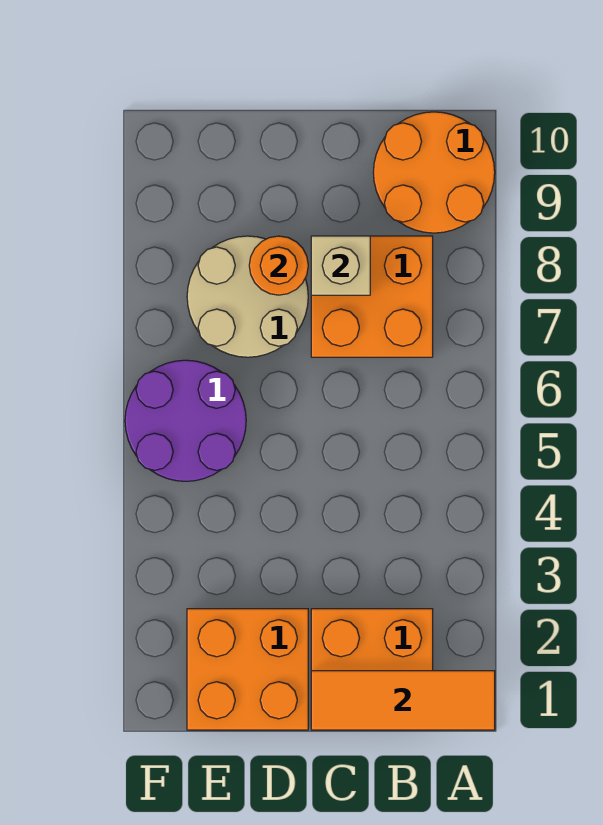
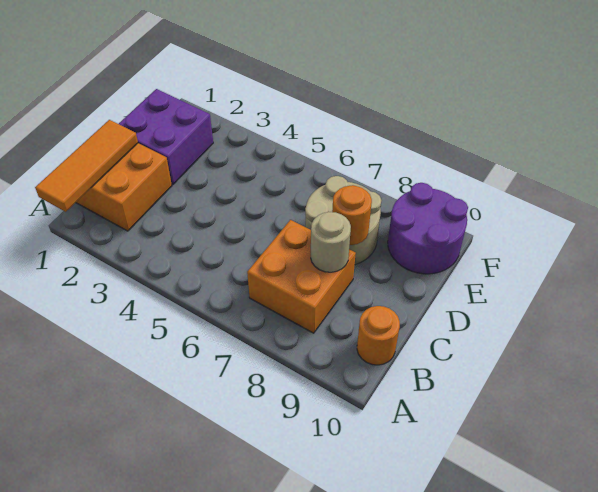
orange 2x2 round brick [373,112,495,233] -> orange 1x1 round brick [357,306,400,365]
tan 1x1 brick [311,236,370,295] -> tan 1x1 round brick [311,212,351,272]
orange 2x2 brick [187,609,308,730] -> purple 2x2 brick [119,89,213,185]
purple 2x2 round brick [125,360,246,481] -> purple 2x2 round brick moved to [388,183,468,274]

